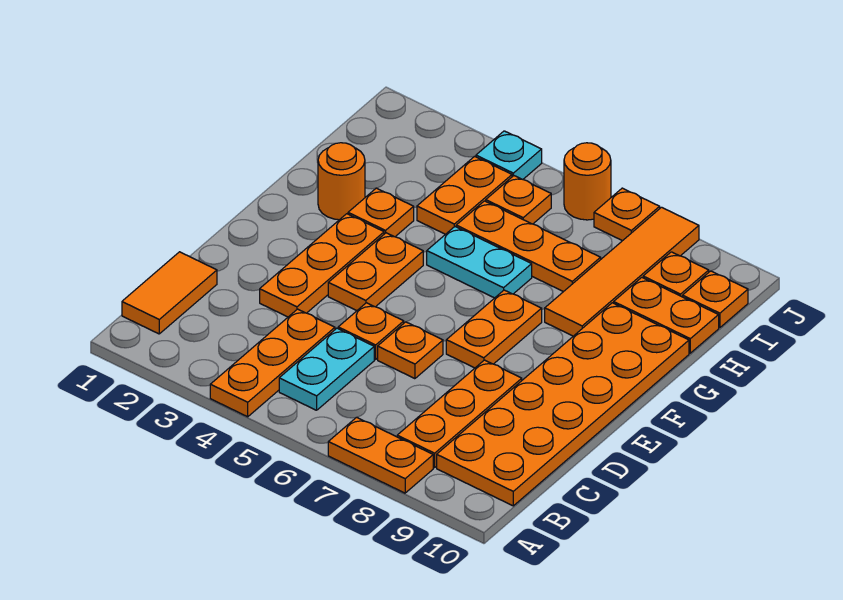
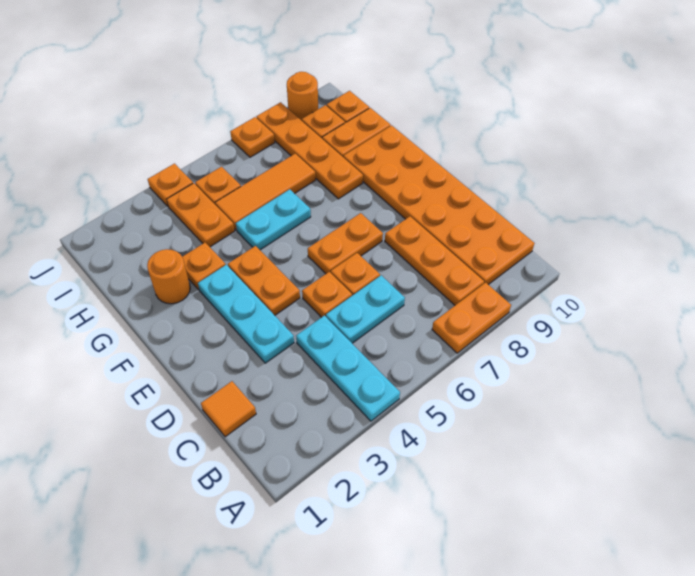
orange 1x3 plate [210,309,335,417] -> cyan 1x3 plate [296,315,400,421]
orange 1x2 tile [122,252,217,334] -> orange 1x1 tile [201,381,256,437]
cyan 1x2 plate [279,328,374,410] -> cyan 1x2 plate turned to [326,275,405,343]
orange 1x3 plate [260,214,384,317] -> cyan 1x3 plate [198,265,294,363]
orange 1x2 plate [446,290,542,368] -> orange 1x2 plate turned to [308,213,383,274]
orange 1x4 tile [545,207,699,336] -> orange 1x4 plate [256,102,363,199]
orange 1x3 plate [456,201,601,292] -> orange 1x3 tile [215,154,316,230]
cyan 1x1 plate [476,131,542,179] -> orange 1x1 plate [148,164,193,206]
orange 1x1 round brick [564,143,611,220] -> orange 1x1 round brick moved to [287,72,318,121]

